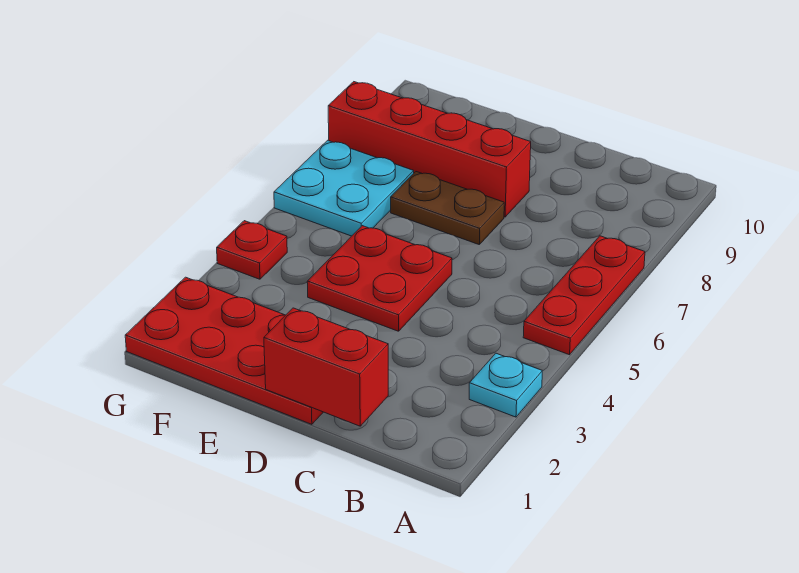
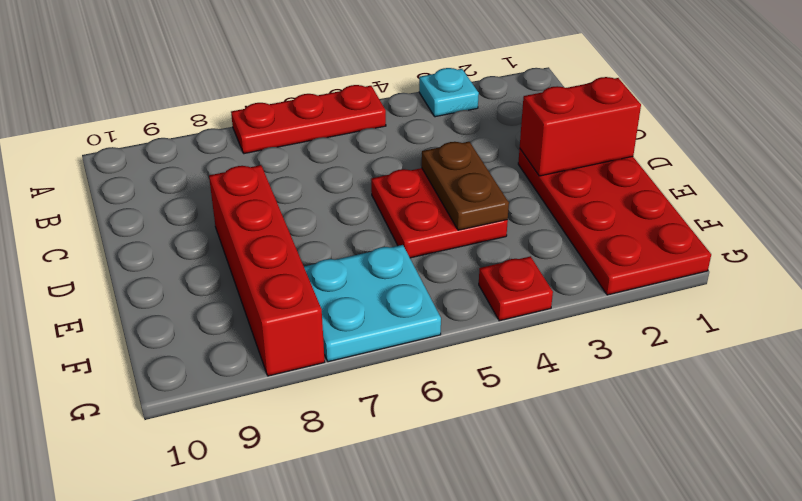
red 1x2 brick [264,308,388,426] -> red 1x2 brick turned to [520,77,641,176]
brown 1x2 plate [391,172,504,244] -> brown 1x2 plate moved to [422,142,509,230]

